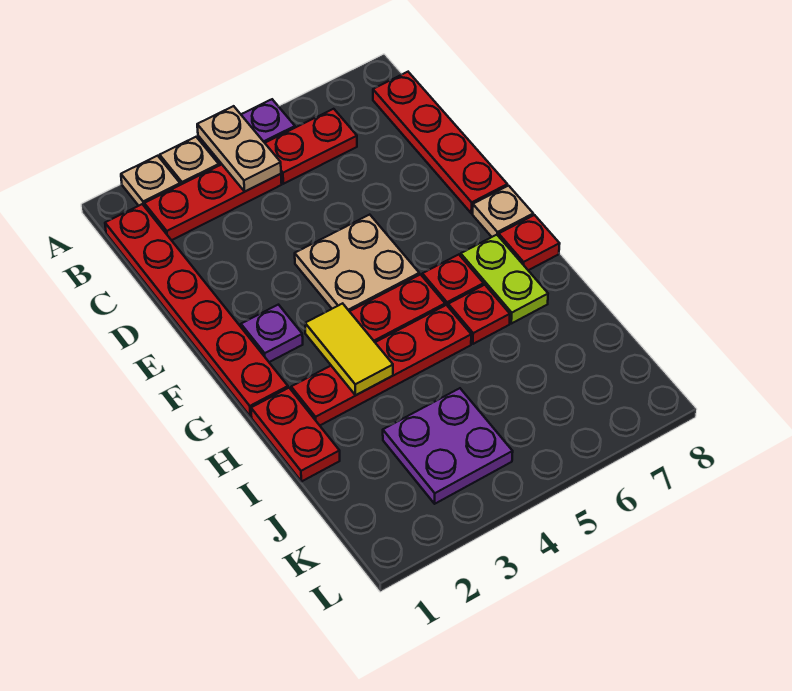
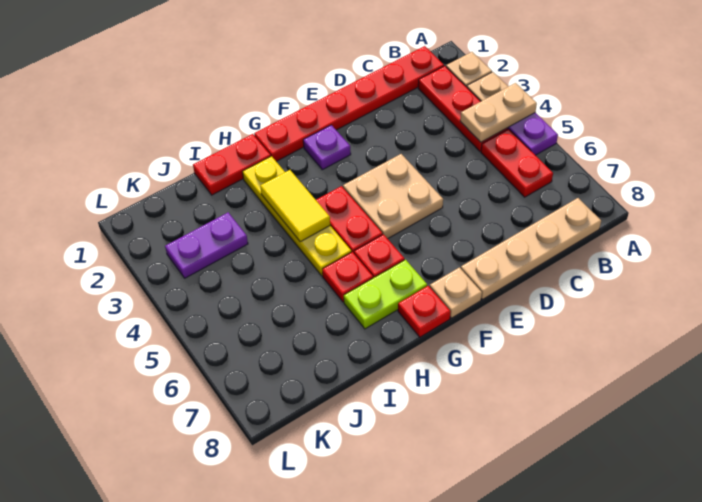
red 1x4 plate [373,72,507,213] -> tan 1x4 plate [461,198,601,299]
yellow 1x2 tile [305,303,393,395] -> yellow 1x2 tile turned to [260,170,330,242]
red 1x4 plate [291,305,471,425] -> yellow 1x4 plate [243,156,351,276]
purple 2x2 plate [383,388,513,504] -> purple 1x2 plate [165,212,248,278]

